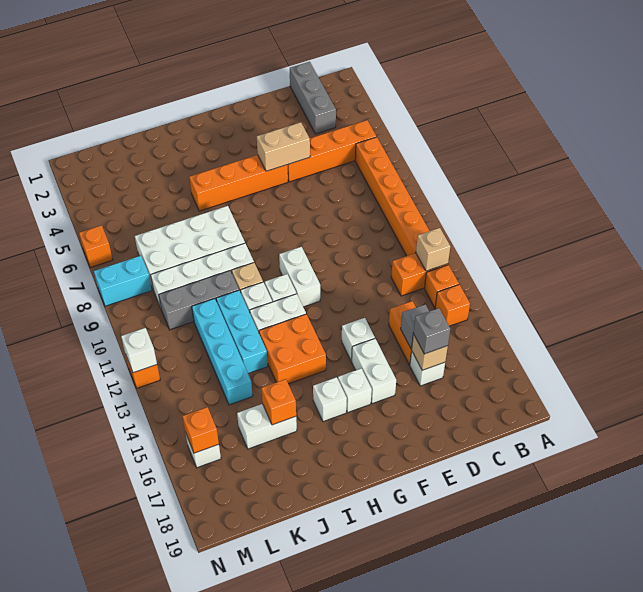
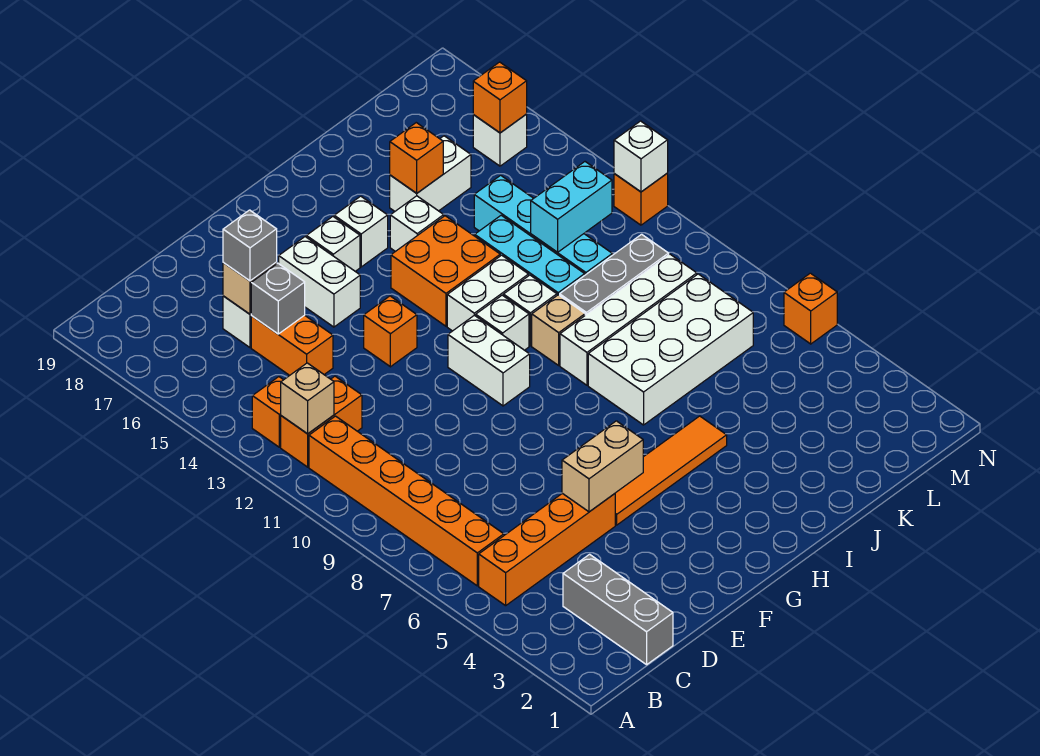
orange 1x1 brick [435,285,470,326] -> orange 1x1 brick moved to [364,296,417,367]
orange 1x4 brick [189,155,288,211] -> orange 1x4 tile [615,416,727,525]
white 1x1 brick [342,318,375,361] -> white 1x1 brick moved to [390,196,444,252]
cyan 1x2 brick [94,256,152,306] -> cyan 1x2 brick moved to [531,162,612,252]

